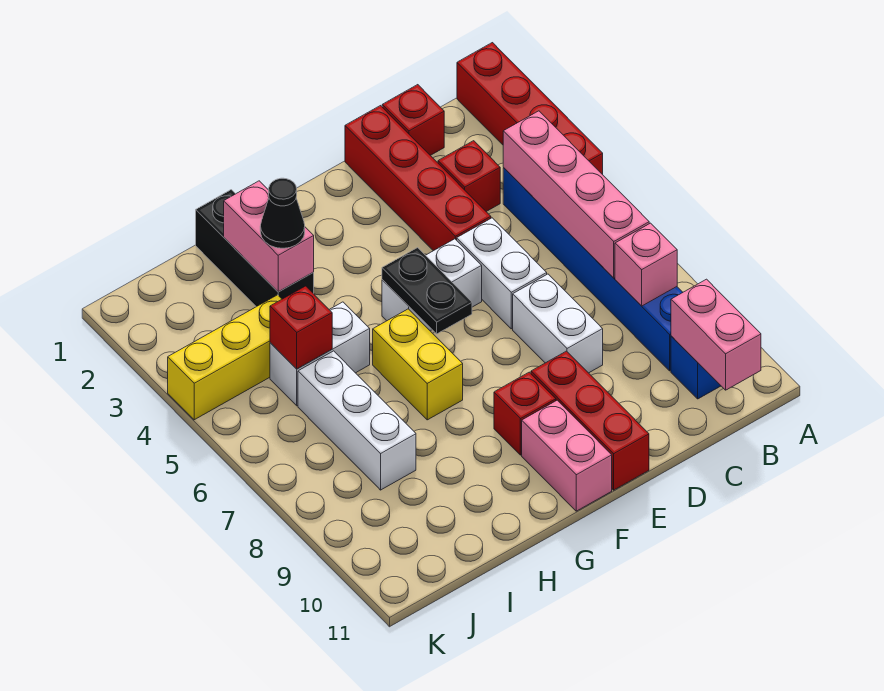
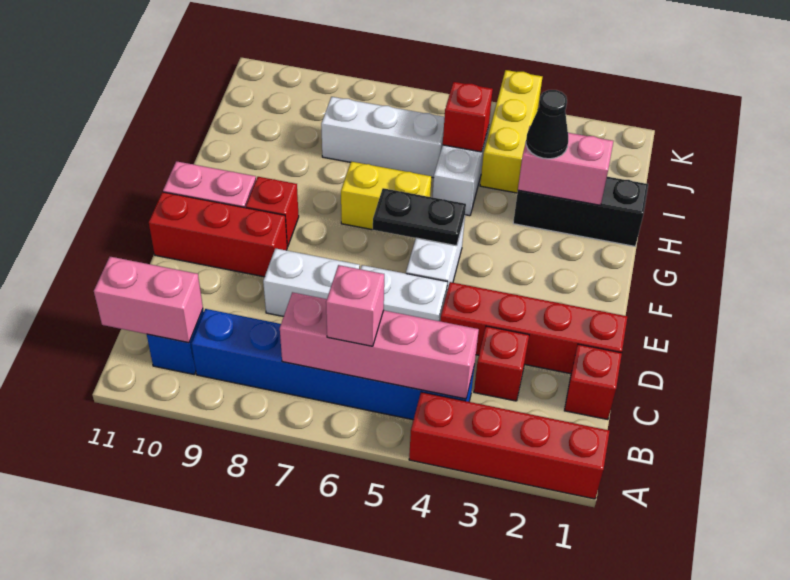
pink 1x1 brick [615,223,677,306] -> pink 1x1 brick moved to [326,265,384,346]

